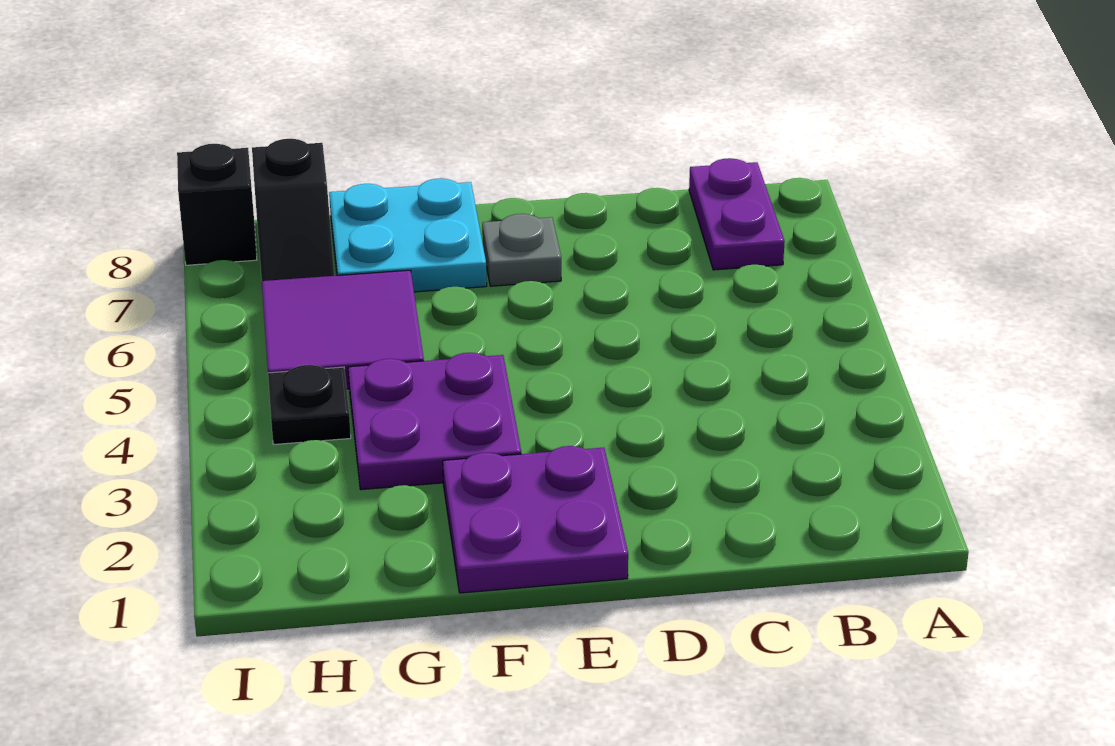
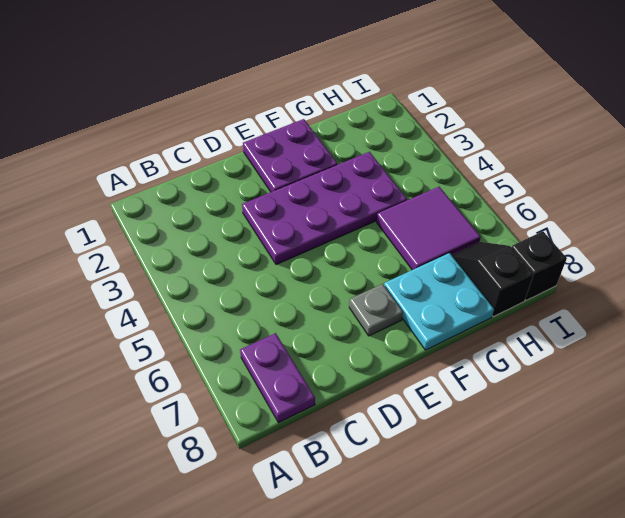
purple 2x2 plate [348,353,521,490] -> purple 2x4 plate [242,152,407,265]
black 1x1 plate [268,365,351,444] -> none

